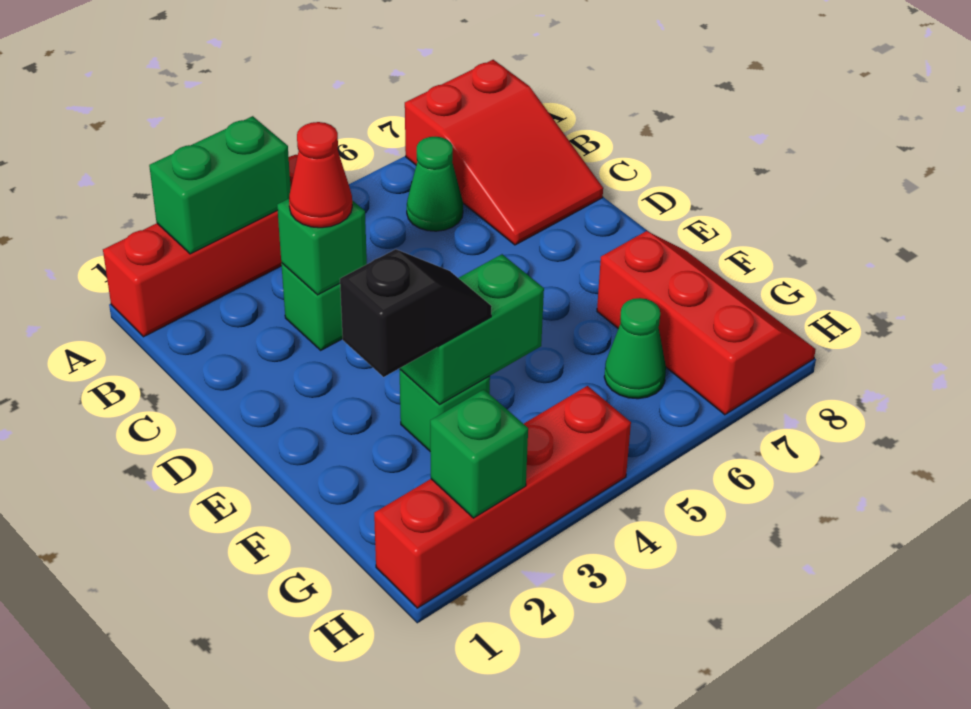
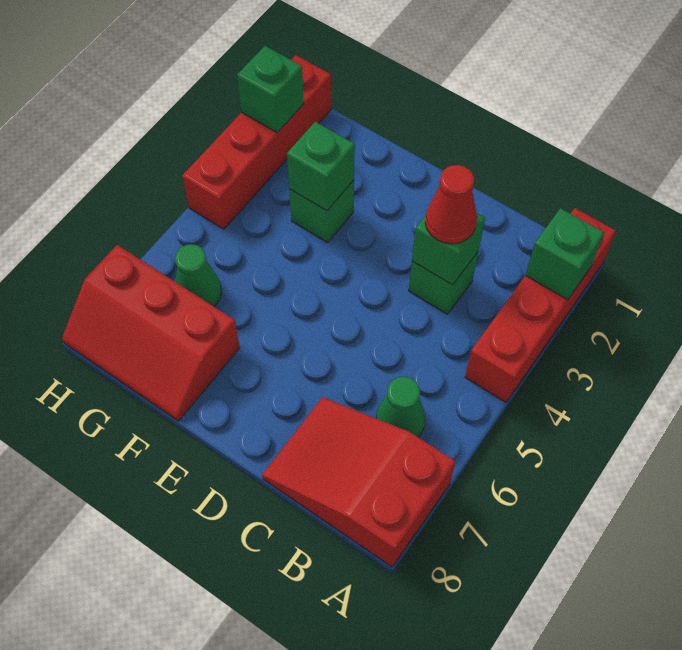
green 1x2 brick [149,116,291,254] -> green 1x1 brick [526,208,604,300]
black 1x2 slope [340,249,492,377] -> none
green 1x2 brick [400,254,544,404] -> green 1x1 brick [287,122,355,211]

